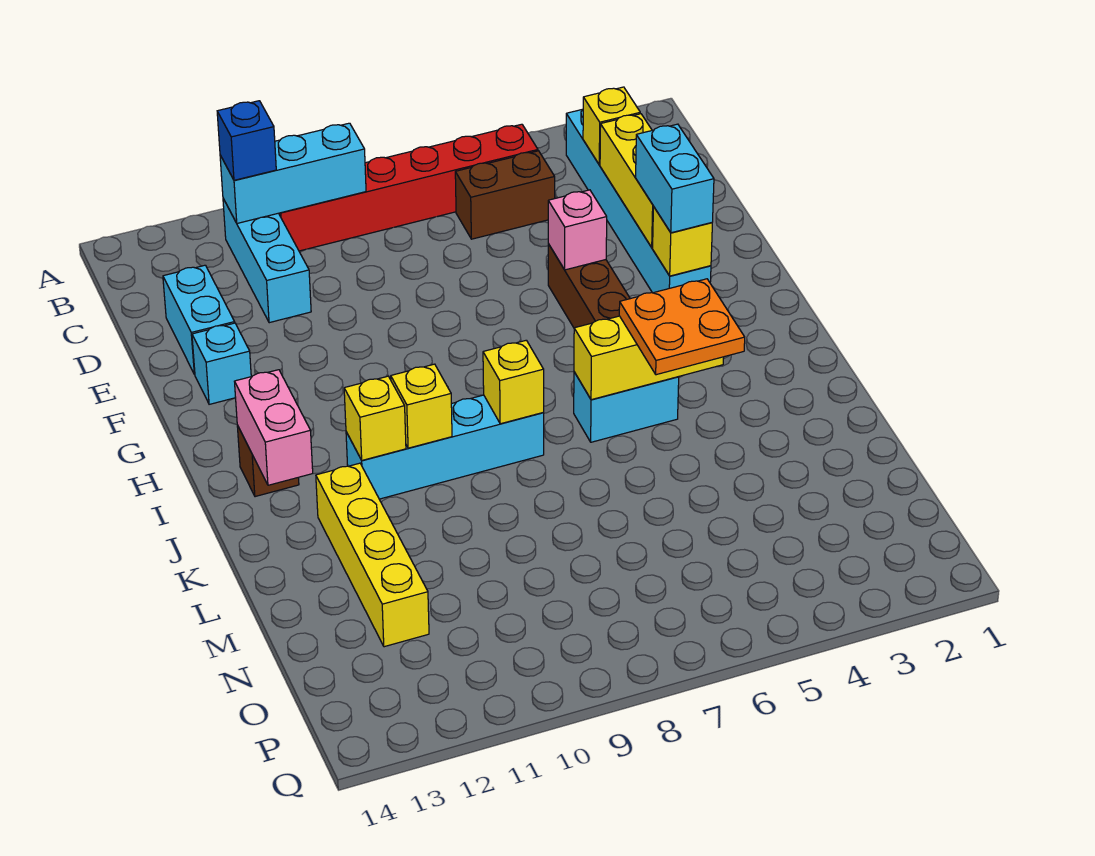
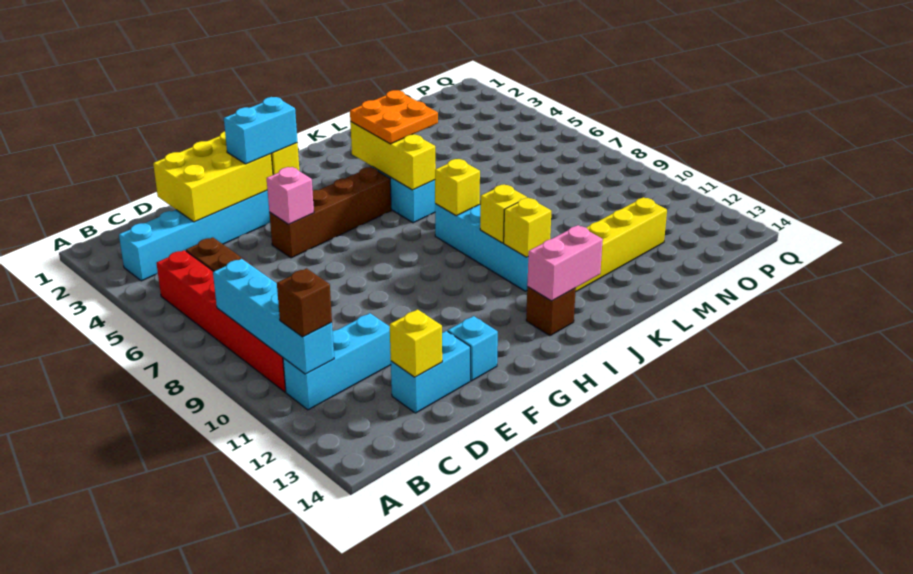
cyan 1x3 brick [220,123,366,223] -> cyan 1x4 brick [213,259,334,374]
blue 1x1 brick [217,101,276,180] -> brown 1x1 brick [277,268,332,337]
yellow 1x1 brick [583,87,640,165] -> yellow 1x1 brick moved to [390,310,442,377]
yellow 1x3 brick [600,114,654,248] -> yellow 2x3 brick [153,131,273,222]

